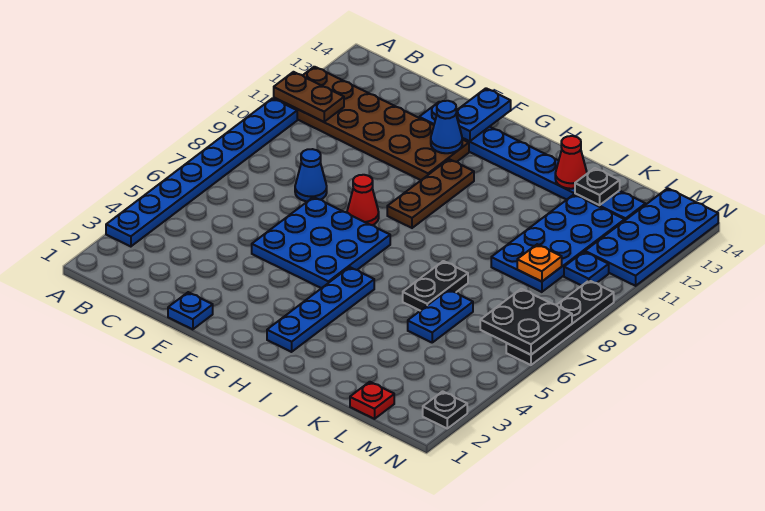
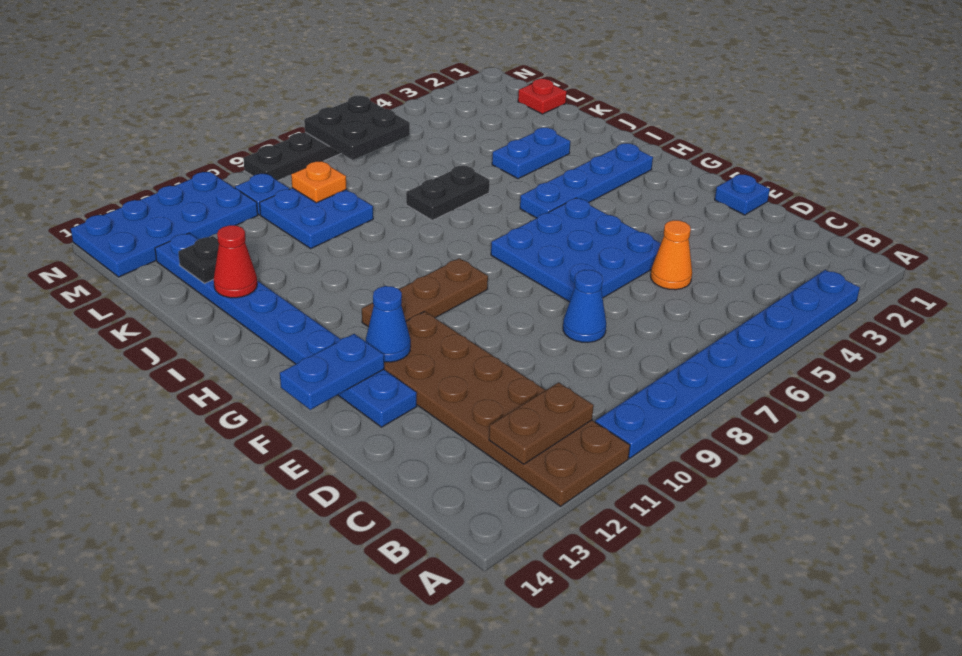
brown 1x2 plate [274,72,344,122] -> brown 1x2 plate turned to [489,382,594,464]
none -> orange 1x1 cone [651,220,692,290]
red 1x1 cone [347,175,379,225] -> none
blue 1x2 plate [408,290,473,342] -> blue 1x2 plate moved to [492,128,570,179]
blue 2x4 plate [491,195,625,292] -> blue 2x2 plate [260,188,373,248]
black 1x1 plate [423,391,467,428] -> none

